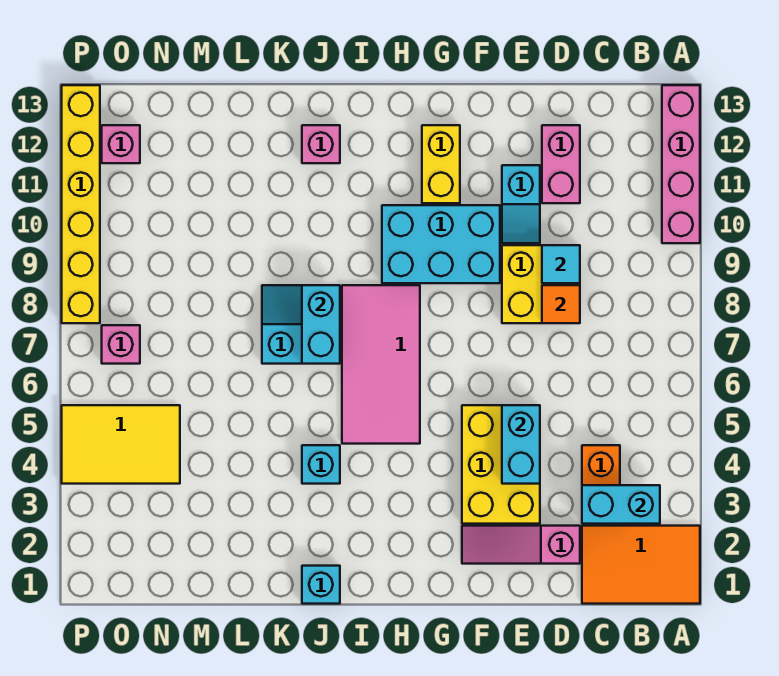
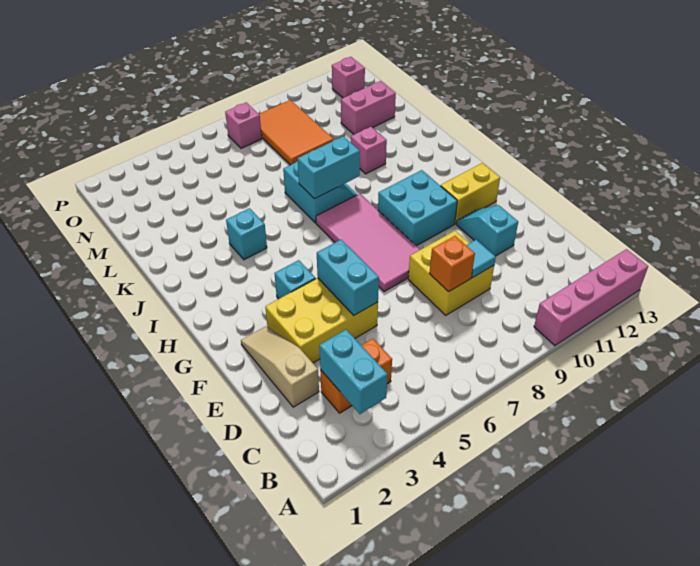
orange 2x3 tile [582,526,700,604] -> orange 2x3 tile moved to [259,100,333,165]
pink 1x3 slope [462,526,580,564] -> tan 1x3 slope [241,327,319,407]
orange 1x1 tile [542,285,580,323] -> orange 1x1 brick [429,236,475,292]
pink 1x2 brick [542,125,580,203] -> pink 1x2 brick moved to [341,81,396,134]
cyan 1x2 brick [502,405,540,484] -> cyan 1x2 brick turned to [317,240,379,315]
cyan 1x2 slope [502,165,540,243] -> cyan 1x2 slope turned to [457,205,518,256]
cyan 2x3 brick [382,205,500,283] -> cyan 2x2 brick [378,170,457,246]
pink 2x4 tile [342,285,420,444] -> pink 2x4 tile turned to [316,194,420,292]
cyan 1x1 brick [302,566,340,604] -> cyan 1x1 brick moved to [274,260,316,299]
pink 1x1 brick [302,125,340,163] -> pink 1x1 brick moved to [351,127,387,174]
yellow 2x3 tile [62,405,180,484] -> none
yellow 1x6 brick [62,85,100,323] -> none

